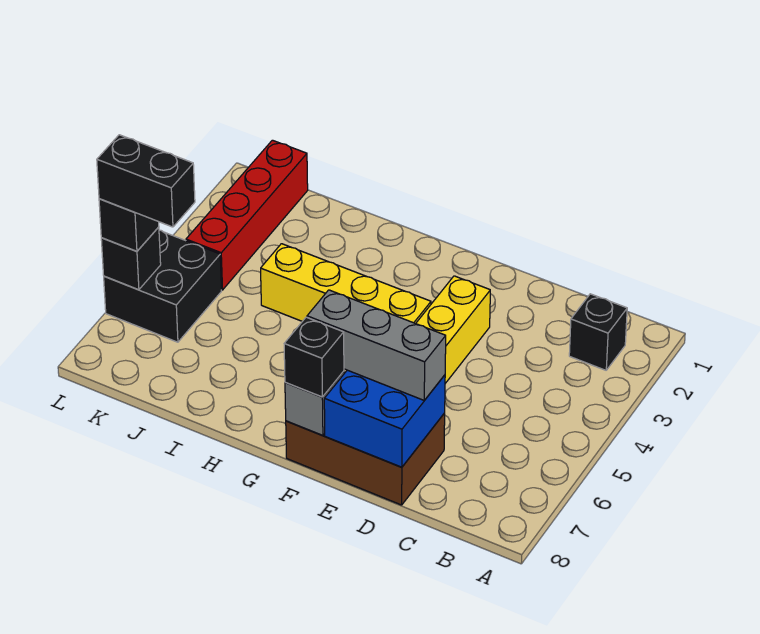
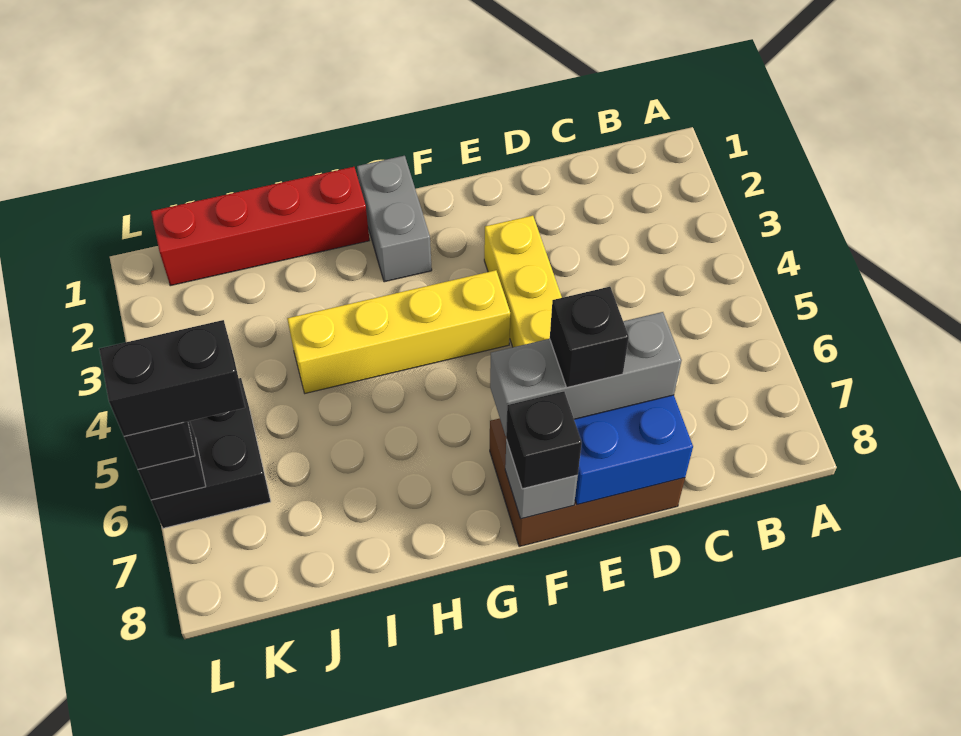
black 1x1 brick [569,294,627,370] -> black 1x1 brick moved to [550,287,629,387]
none -> grey 1x2 brick [357,156,432,282]
red 1x4 brick [186,140,308,290] -> red 1x4 brick turned to [151,167,369,286]

